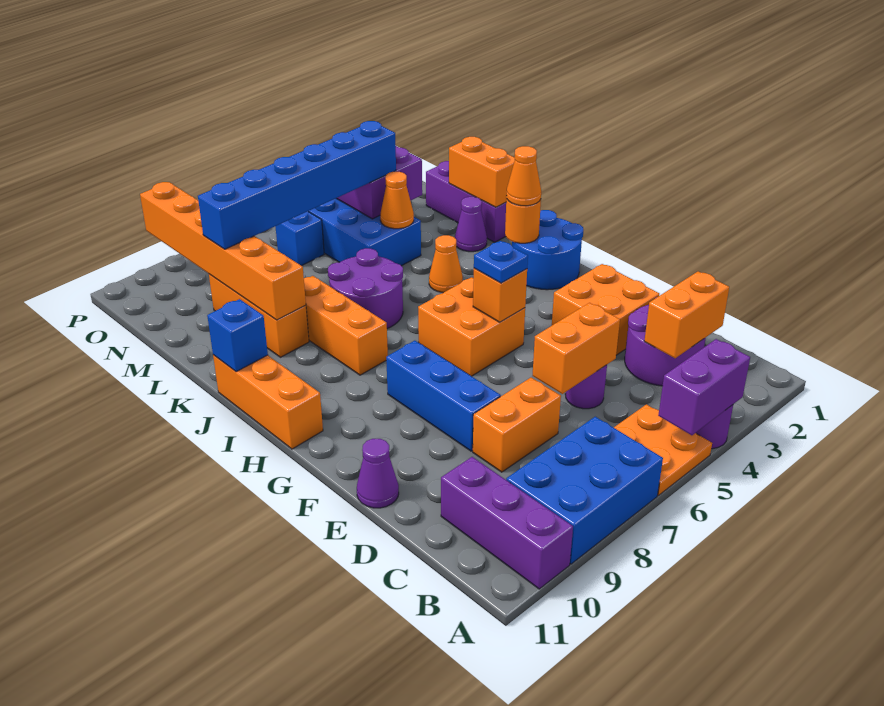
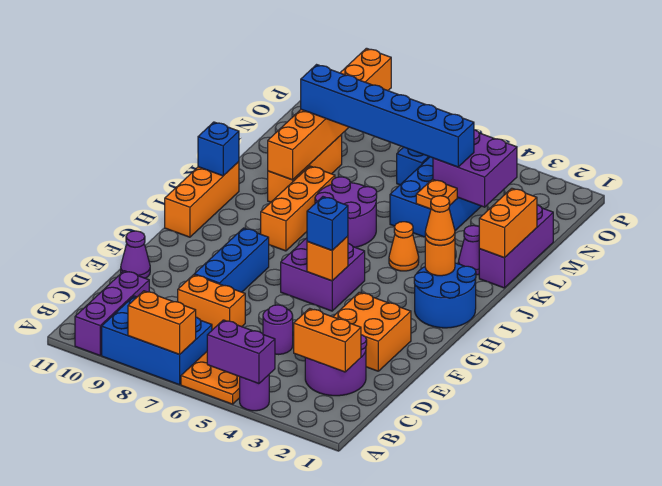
orange 1x2 brick [533,303,620,394] -> orange 1x2 brick moved to [128,291,196,354]
orange 2x2 brick [418,277,525,376] -> purple 2x2 brick [281,238,365,311]
blue 1x1 plate [474,241,528,283] -> blue 1x1 brick [307,197,348,250]
orange 1x1 cone [380,172,414,229] -> orange 1x1 plate [416,179,457,209]

